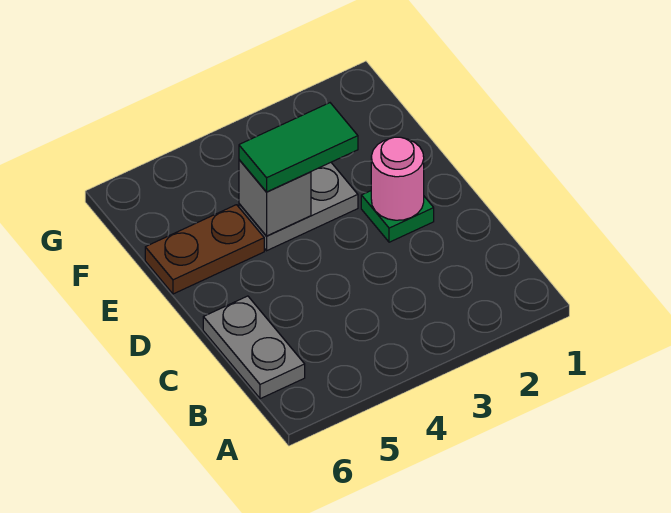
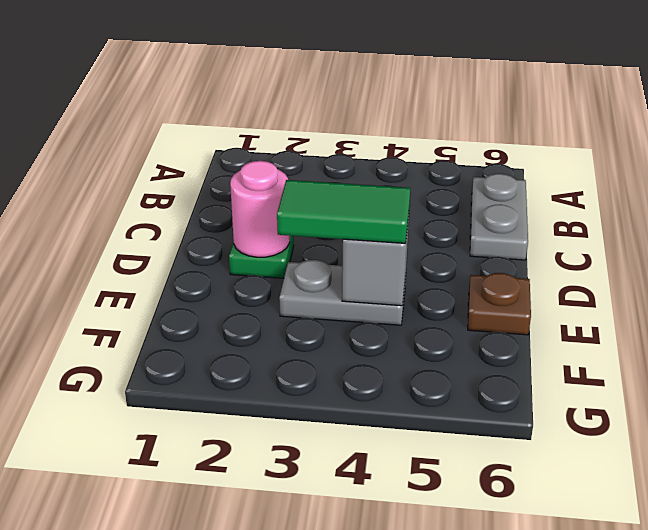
brown 1x2 plate [145,205,264,294] -> brown 1x1 plate [468,273,531,335]

